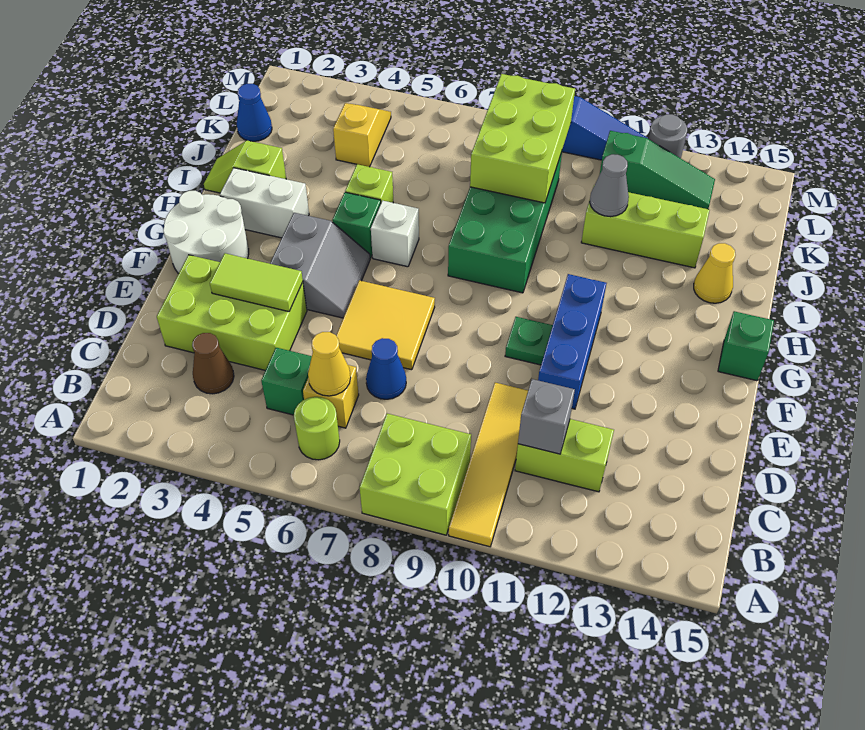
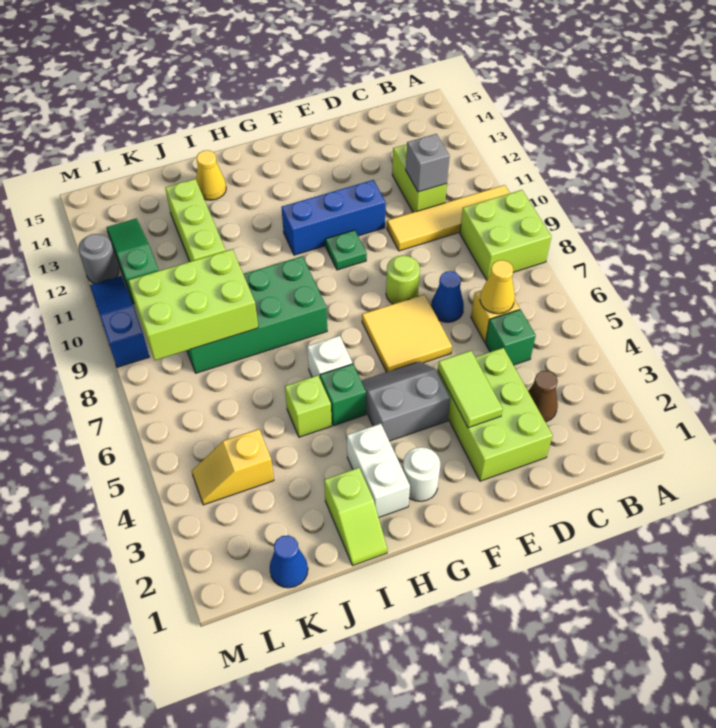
lime 1x1 round brick [294,397,340,460] -> lime 1x1 round brick moved to [386,255,420,304]
white 2x2 round brick [163,191,249,274] -> white 1x1 round brick [403,447,440,501]
green 1x1 brick [718,311,774,381] -> none
grey 1x1 cone [590,154,629,217] -> none

